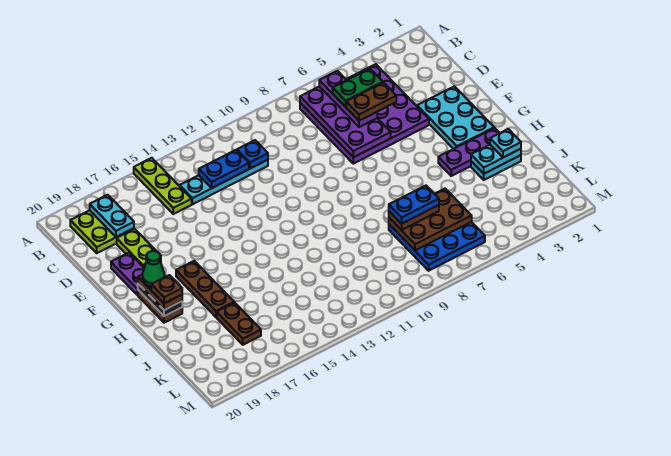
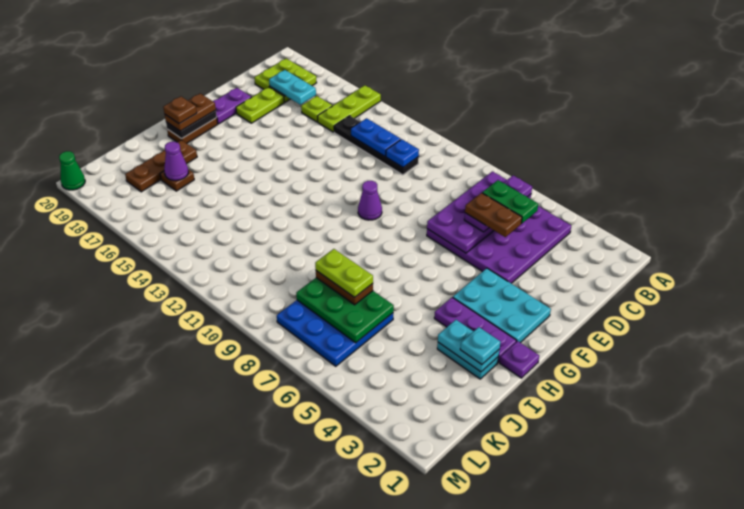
cyan 1x2 plate [90,195,134,237] -> cyan 1x2 plate turned to [269,70,316,105]
cyan 1x4 plate [180,160,268,204] -> black 1x4 plate [334,116,419,175]
none -> lime 1x1 plate [301,96,332,122]
cyan 2x3 plate [417,86,494,149] -> cyan 2x3 plate turned to [453,268,551,343]
none -> purple 1x1 cone [358,181,382,220]
brown 1x3 plate [176,261,234,317] -> brown 1x3 plate moved to [125,140,197,192]
green 1x1 cone [142,251,164,286] -> green 1x1 cone moved to [59,151,85,190]
none -> purple 1x1 plate [500,341,539,378]
brown 2x3 plate [389,189,472,250] -> green 2x3 plate [296,278,394,343]
blue 1x2 plate [389,186,439,224] -> lime 1x2 plate [315,249,373,297]
brown 1x2 plate [217,303,261,345] -> brown 1x1 plate [160,169,194,191]
none -> purple 1x1 cone [164,142,188,181]

